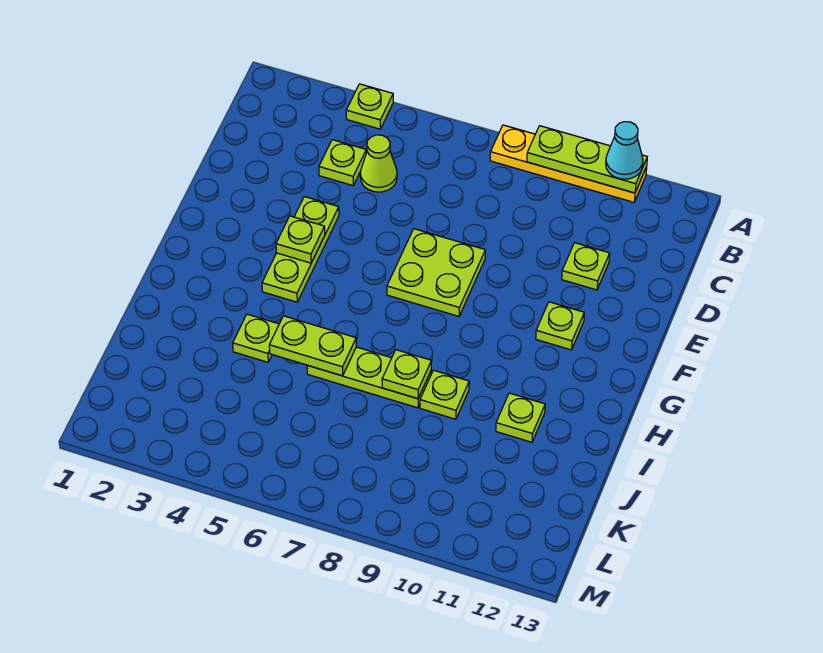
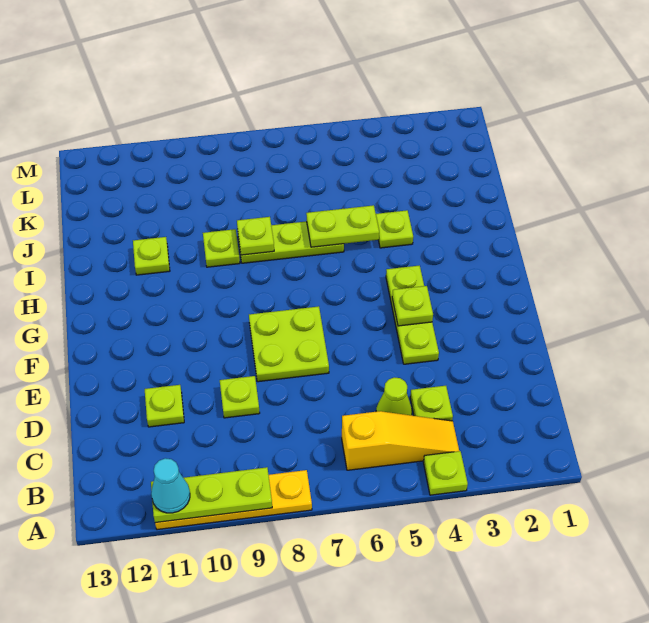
none -> yellow 1x3 slope [342,411,459,470]
lime 1x1 plate [536,302,584,350] -> lime 1x1 plate moved to [220,376,260,418]

